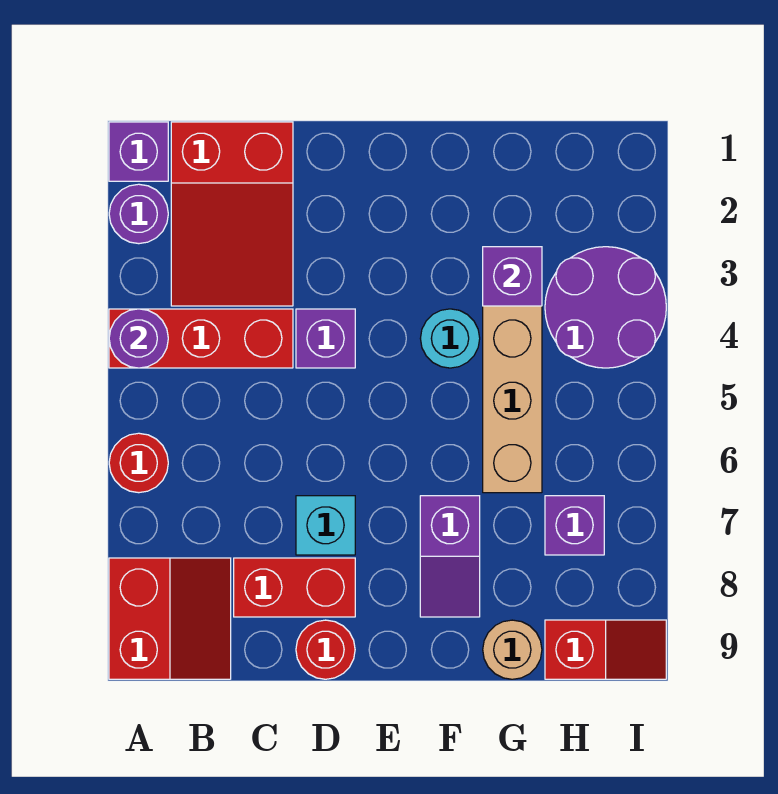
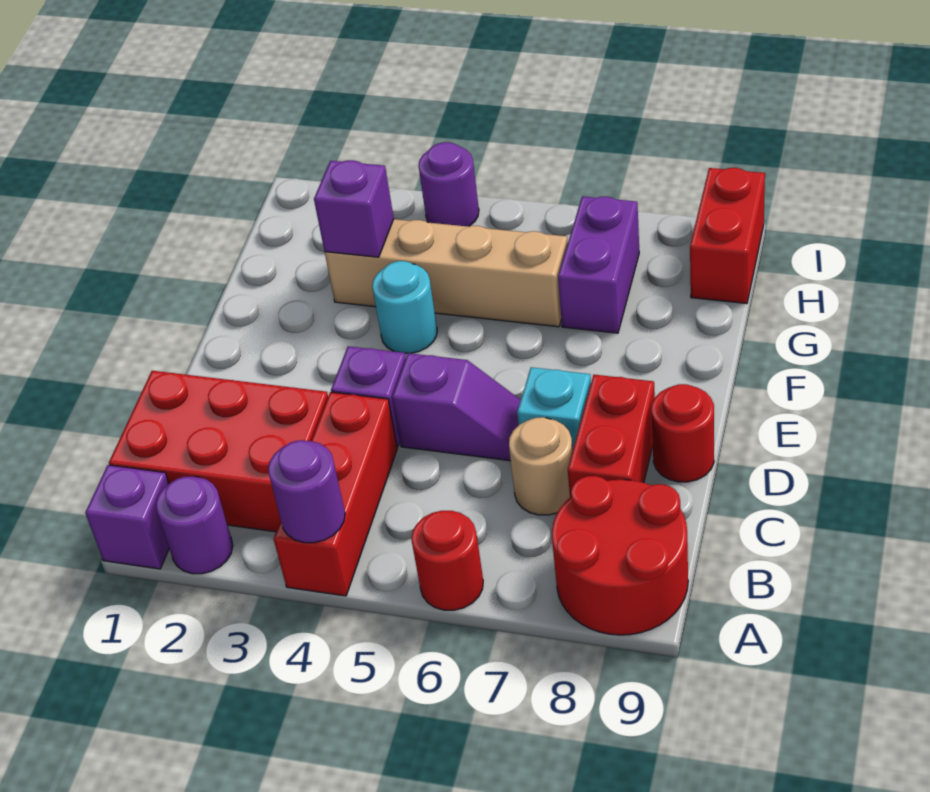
red 2x2 slope [109,558,231,679] -> red 2x2 round brick [552,476,688,635]
red 2x3 slope [171,122,293,306] -> red 2x3 brick [109,371,328,532]
purple 1x2 slope [420,496,480,617] -> purple 1x2 slope moved to [392,353,521,461]
tan 1x1 round brick [483,620,542,679] -> tan 1x1 round brick moved to [509,417,573,515]
purple 2x2 round brick [545,247,666,368] -> purple 1x1 round brick [419,142,479,226]
purple 1x1 brick [545,496,604,555] -> purple 1x2 brick [558,196,639,333]
red 1x2 slope [545,620,666,679] -> red 1x2 brick [690,168,765,304]

